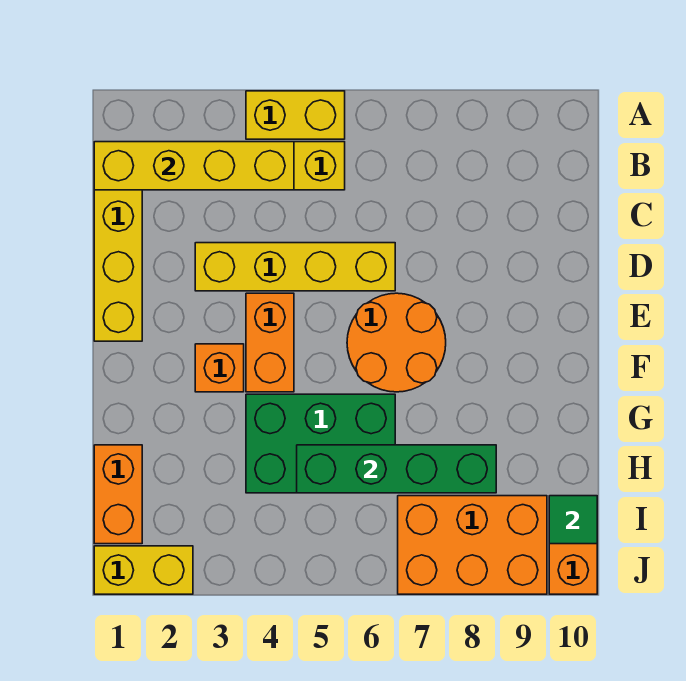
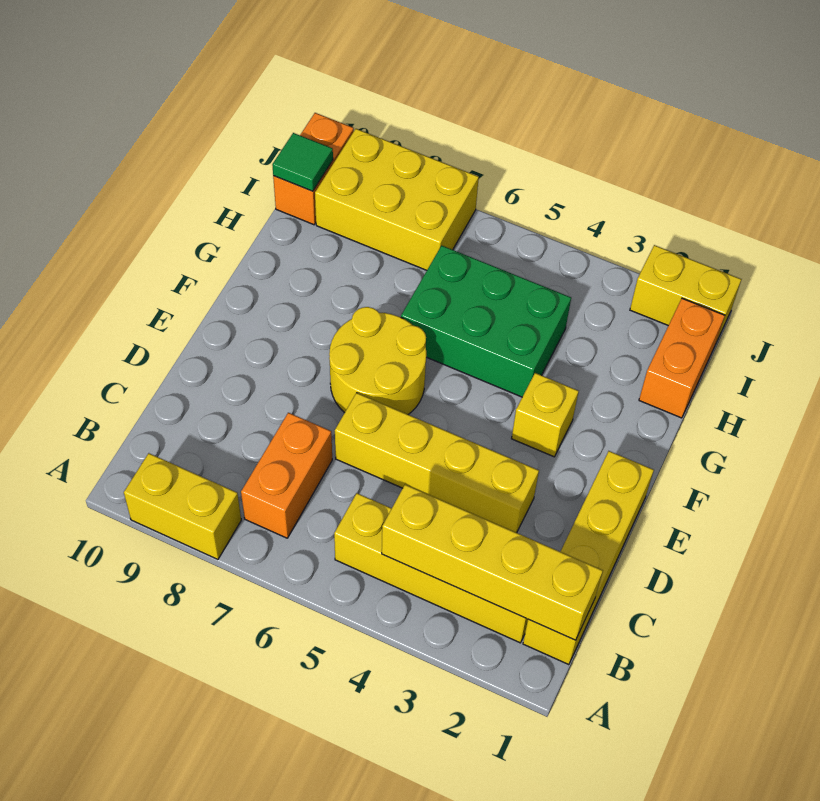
yellow 1x2 brick [246,91,345,139] -> yellow 1x2 brick moved to [124,453,241,559]
orange 1x2 brick [246,293,294,392] -> orange 1x2 brick moved to [241,413,332,538]
orange 2x2 round brick [347,293,446,392] -> yellow 2x2 round brick [329,307,426,414]
orange 1x1 brick [195,344,244,392] -> yellow 1x1 brick [512,373,579,457]
green 1x4 brick [297,445,496,493] -> none
orange 2x3 brick [398,496,547,594] -> yellow 2x3 brick [315,129,479,270]

